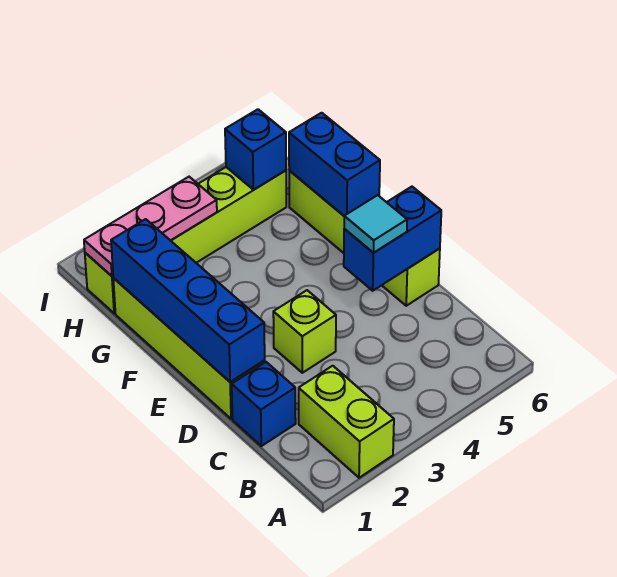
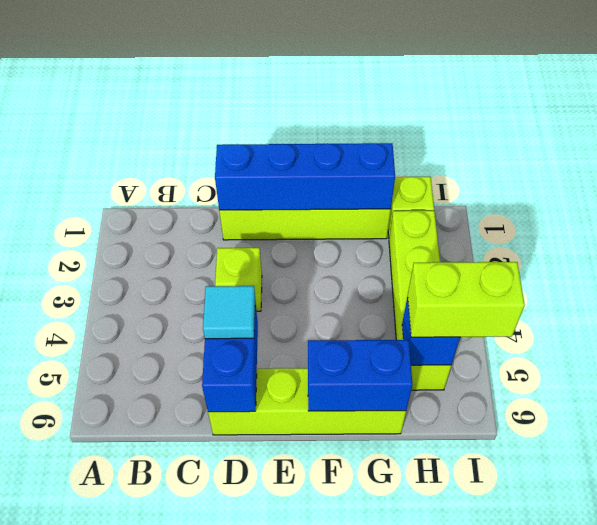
lime 1x2 brick [299,366,394,478] -> lime 1x2 brick moved to [408,262,525,337]
blue 1x1 brick [232,362,296,446] -> none
pink 1x3 plate [84,177,217,276] -> none

